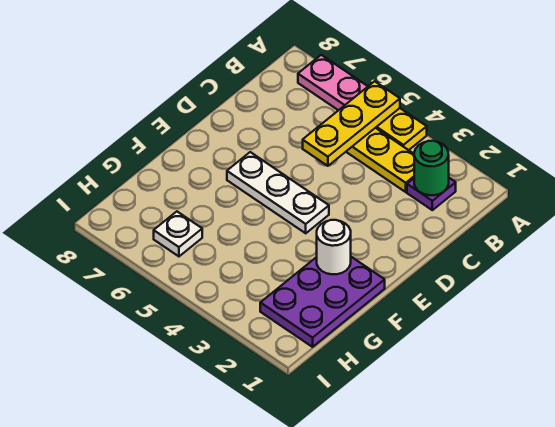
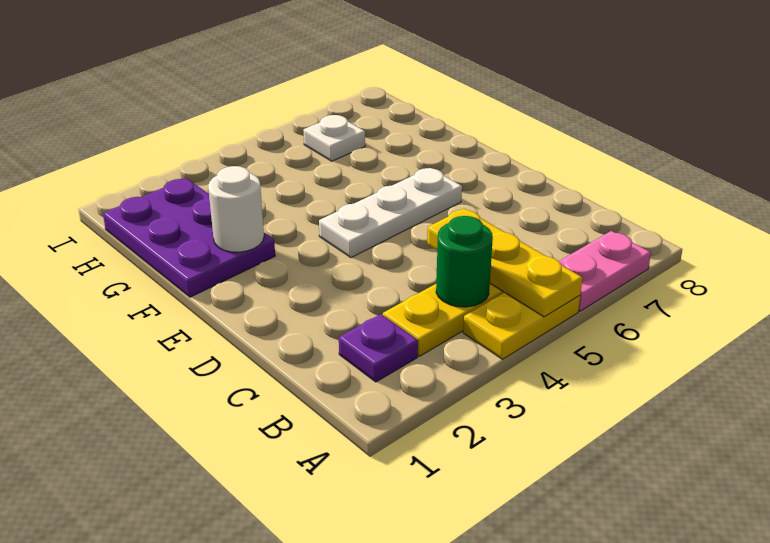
green 1x1 round brick [414,141,449,195] -> green 1x1 round brick moved to [436,216,493,307]

